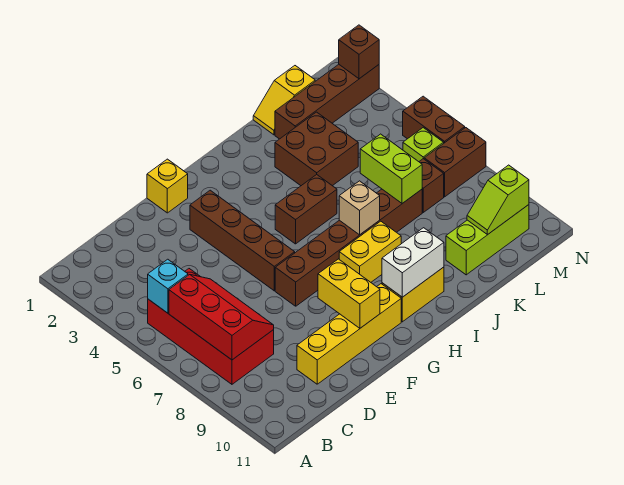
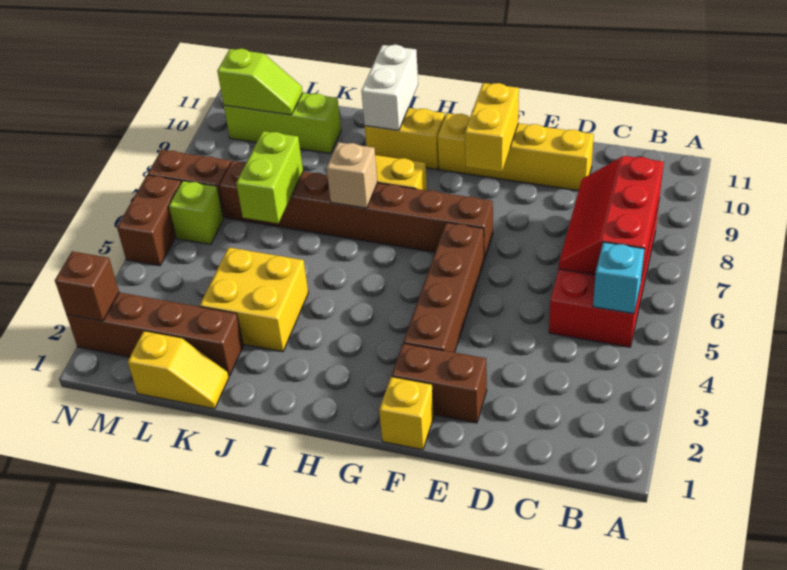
brown 1x2 brick [275,175,337,244] -> brown 1x2 brick moved to [392,343,487,423]
white 1x2 brick [382,228,444,297] -> white 1x2 brick turned to [361,45,418,130]
brown 2x2 brick [275,112,358,186] -> yellow 2x2 brick [200,247,308,352]

